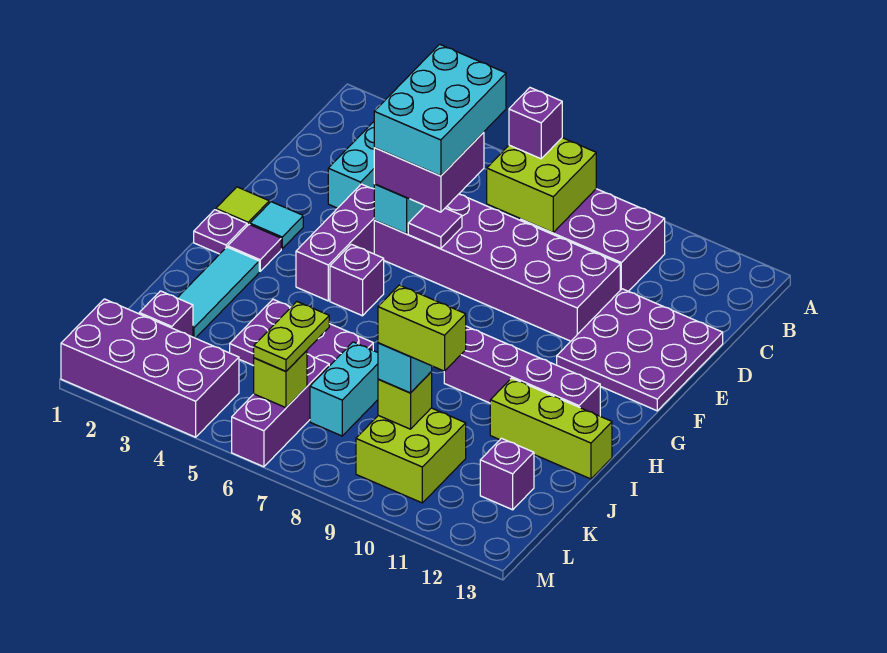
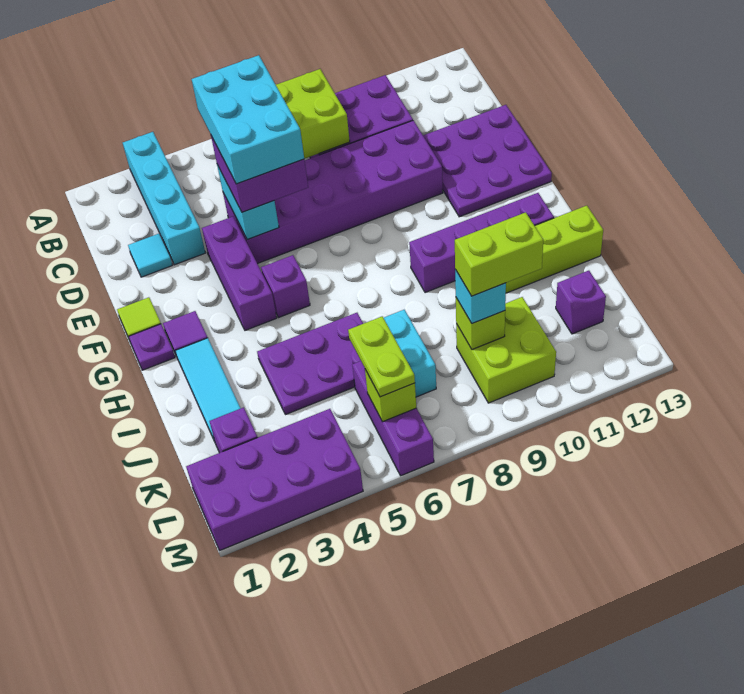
purple 1x1 brick [509,88,562,159] -> none
purple 1x1 tile [408,206,462,249] -> none
cyan 1x1 tile [250,202,303,249] -> cyan 1x1 tile moved to [128,234,172,277]

